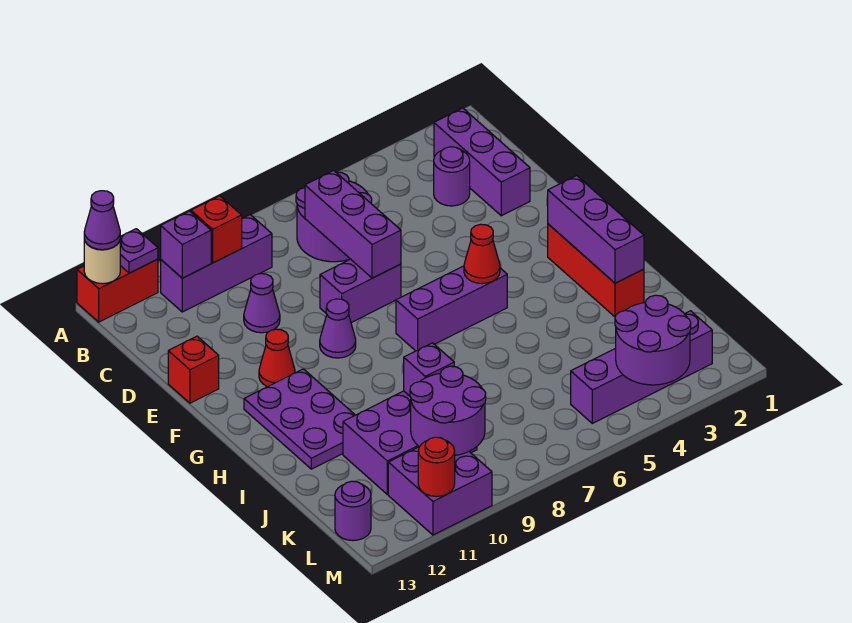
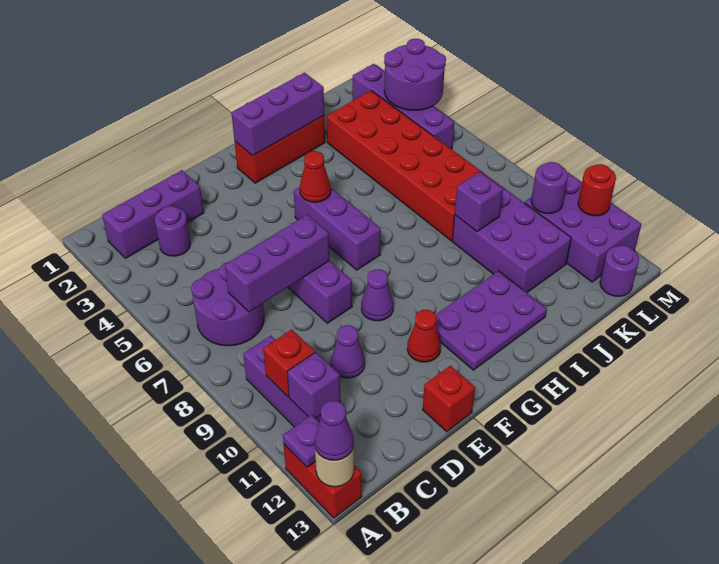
none -> red 2x6 brick [326,90,499,241]
purple 2x2 round brick [410,366,486,455] -> purple 1x1 round brick [531,162,568,214]
purple 2x2 brick [388,447,492,535] -> purple 2x3 brick [525,173,642,282]

